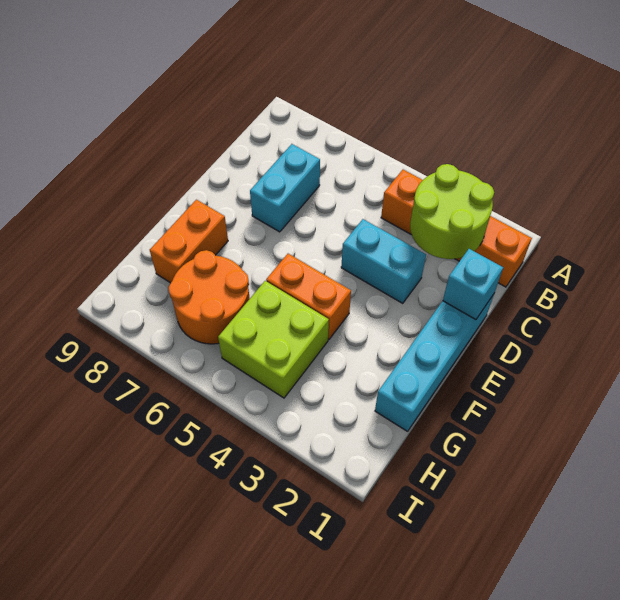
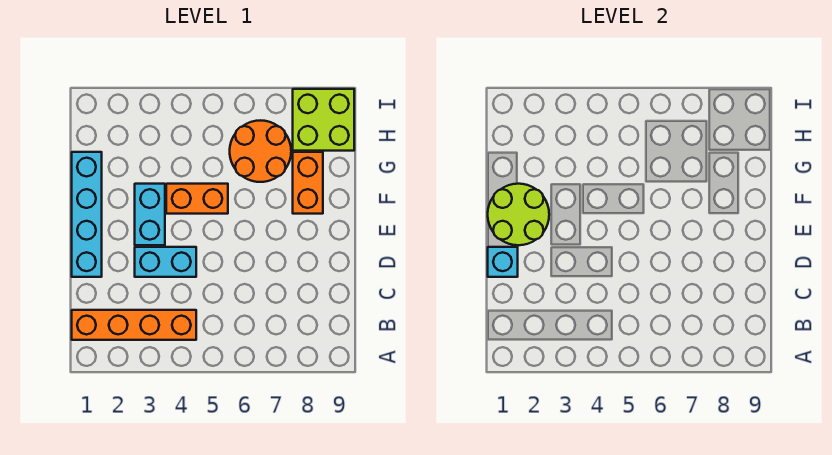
lime 2x2 round brick [410,164,494,259] -> lime 2x2 round brick moved to [488,184,549,245]
cyan 1x2 brick [250,144,320,232] -> cyan 1x2 brick moved to [135,184,165,245]
lime 2x2 brick [218,281,329,398] -> lime 2x2 brick moved to [293,89,354,151]

